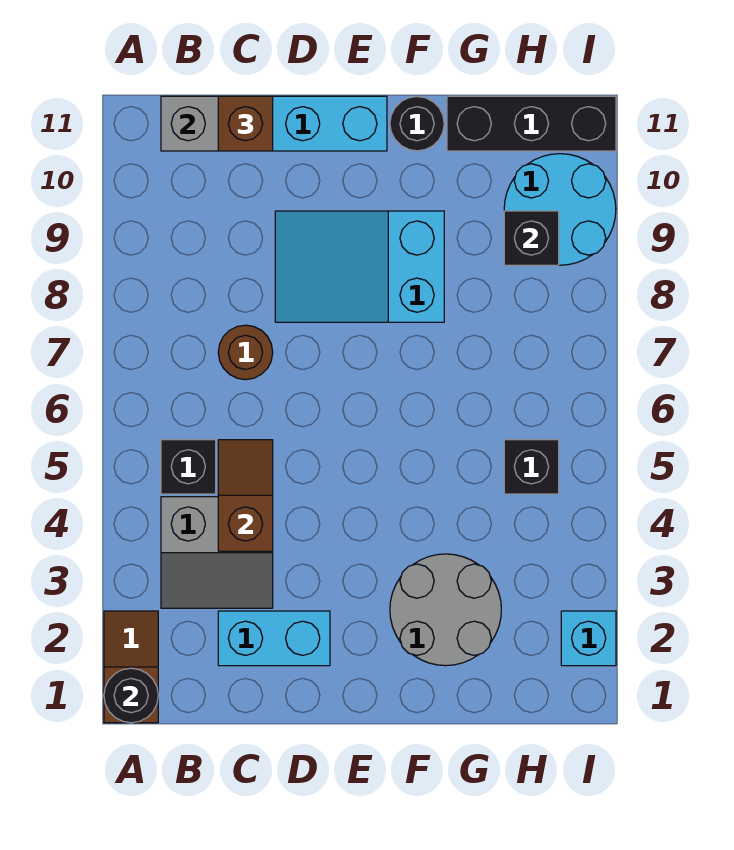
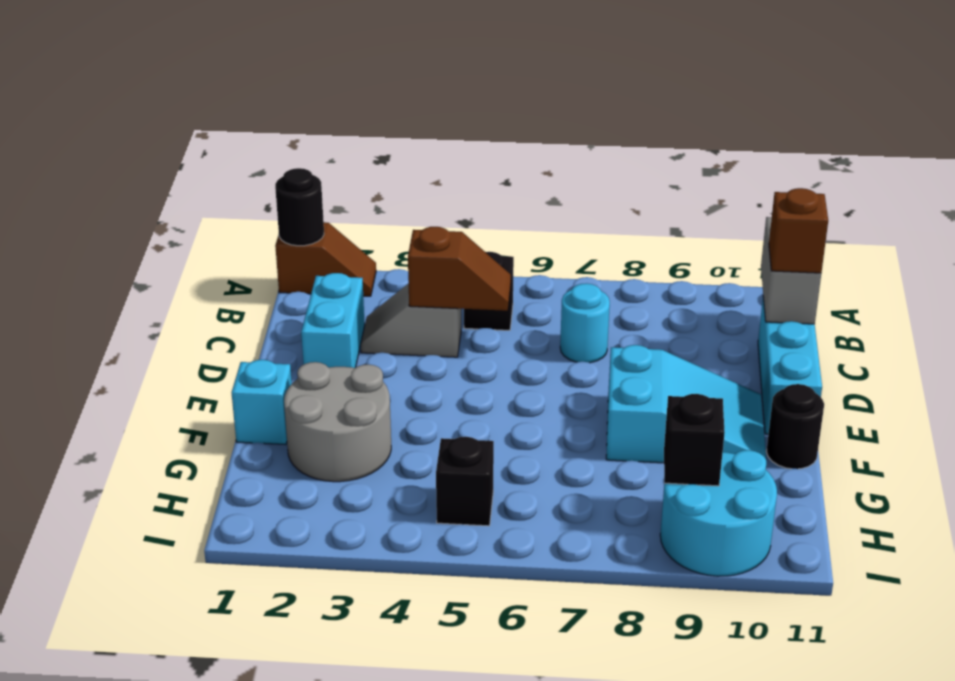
grey 2x2 slope [161,497,273,608] -> grey 1x2 slope [361,283,461,357]
brown 1x1 round brick [218,325,273,380] -> cyan 1x1 round brick [560,283,610,363]
cyan 2x3 slope [275,211,444,322] -> cyan 2x3 slope turned to [606,345,766,463]
black 1x3 brick [447,96,616,151] -> none
cyan 1x1 brick [561,611,616,666] -> cyan 1x1 brick moved to [232,360,292,445]

